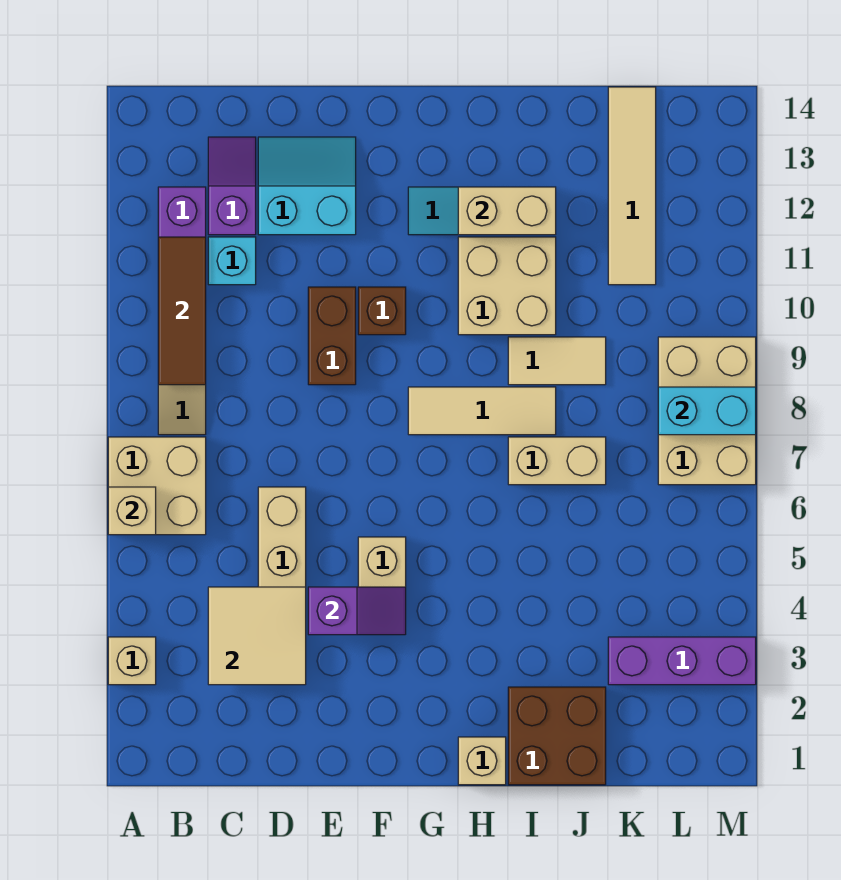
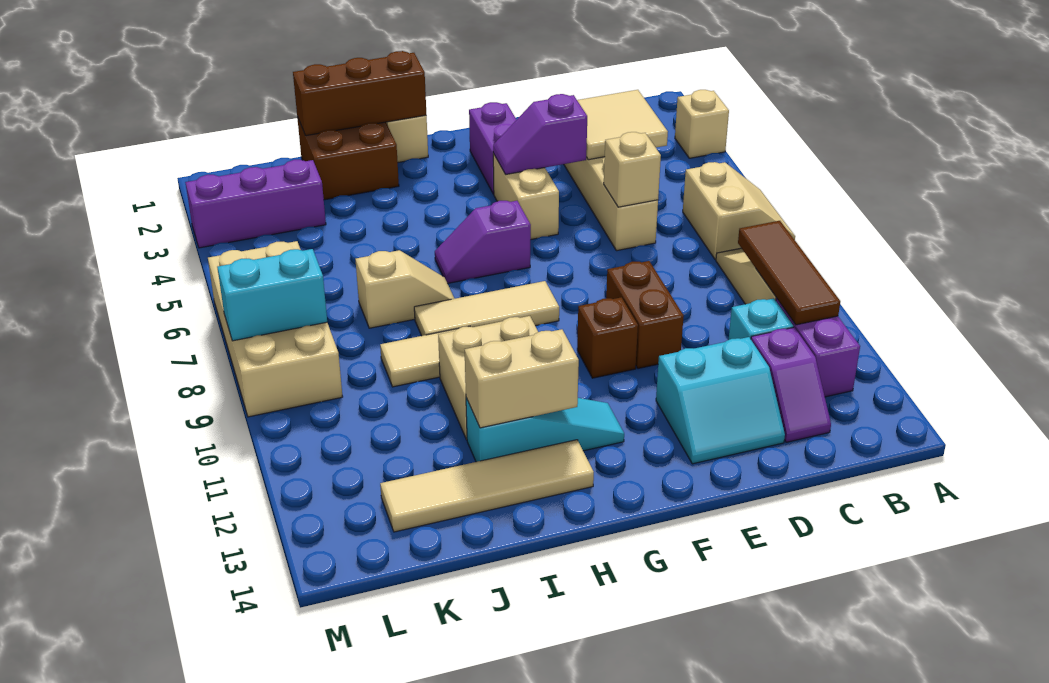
tan 2x2 brick [108,437,206,535] -> tan 2x2 slope [683,162,795,260]
tan 1x1 brick [108,487,156,535] -> tan 1x1 brick moved to [604,132,661,207]
none -> purple 1x2 brick [469,102,516,194]
none -> purple 1x2 slope [435,201,531,283]
none -> brown 1x3 brick [293,51,426,136]
tan 1x2 brick [508,437,606,485] -> tan 1x2 slope [355,250,455,328]
tan 1x4 tile [608,87,656,285] -> tan 1x4 tile turned to [380,440,594,532]
tan 2x3 brick [658,337,756,485] -> tan 2x4 brick [208,241,343,417]

